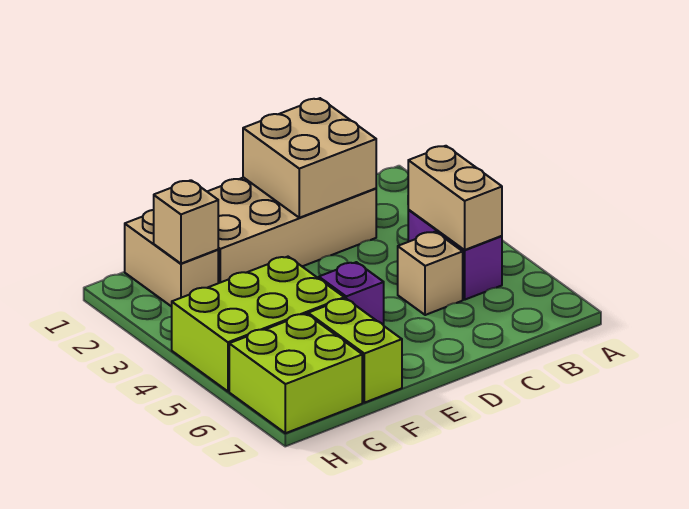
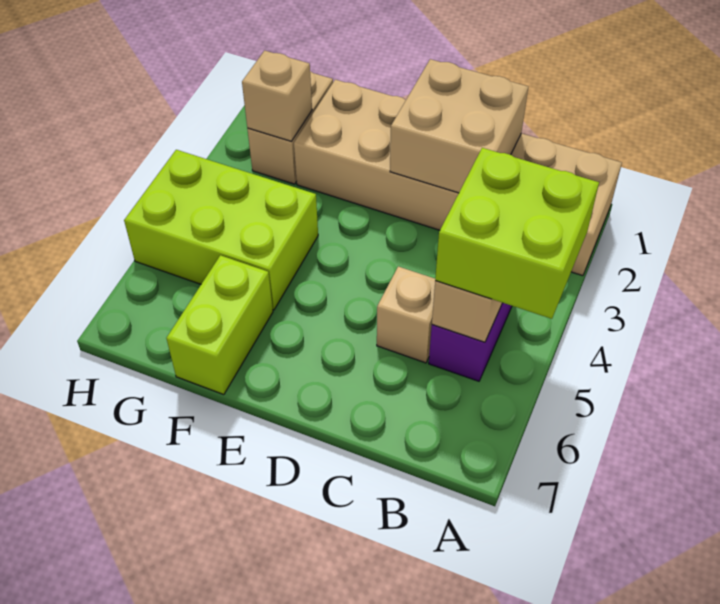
tan 2x4 brick [207,177,376,283] -> tan 2x6 brick [294,80,622,276]
purple 1x1 brick [319,262,384,325] -> none
lime 2x2 brick [229,314,362,433] -> lime 2x2 brick moved to [435,148,599,319]

